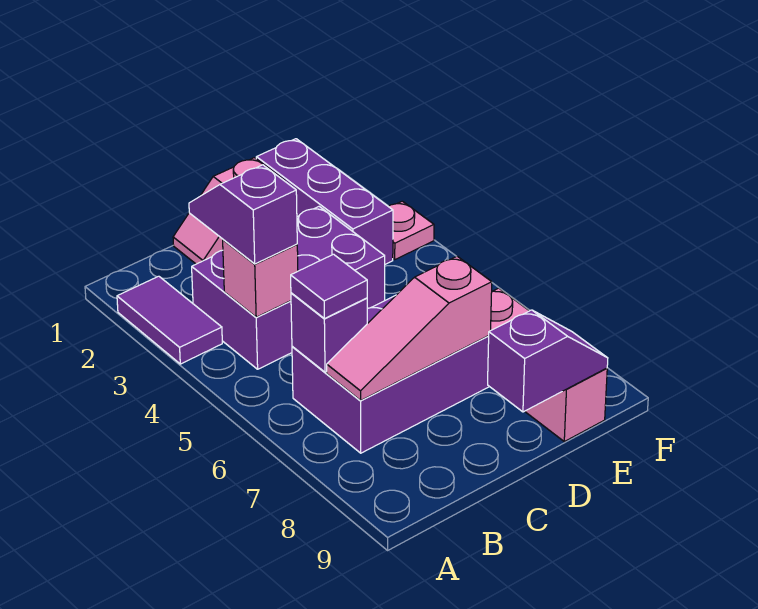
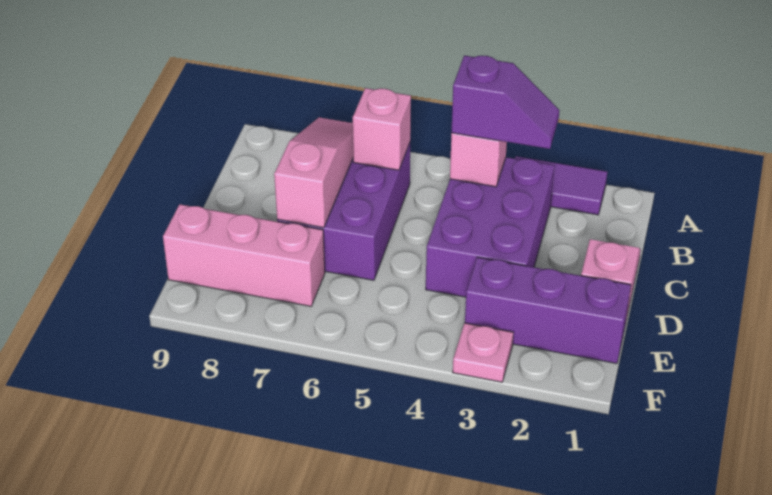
purple 1x1 brick [291,293,367,372] -> pink 1x1 brick [353,88,411,170]
purple 1x1 tile [291,254,367,319] -> none
purple 1x2 slope [488,310,608,412] -> none

